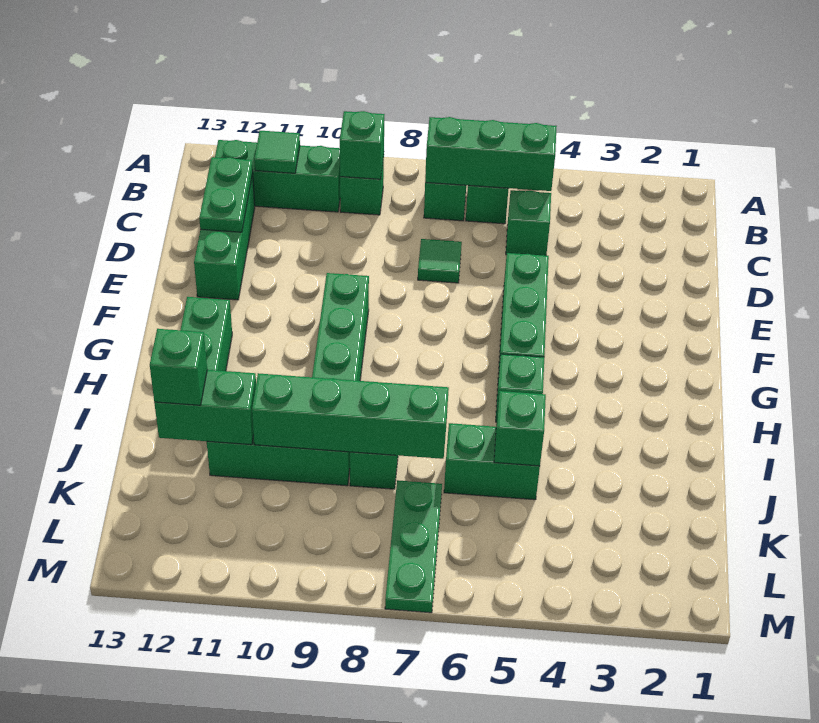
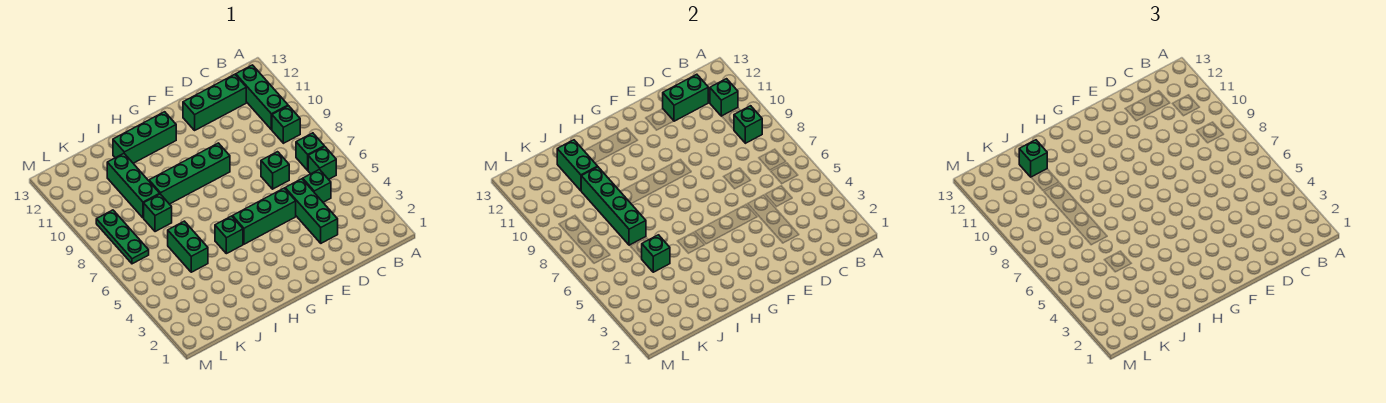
green 1x3 brick [425,117,557,191] -> green 1x3 brick moved to [285,179,338,243]
green 1x1 tile [254,131,300,173] -> green 1x1 brick [710,79,738,116]
green 1x2 plate [199,157,253,232] -> green 1x2 brick [663,74,708,121]
green 1x1 tile [418,239,462,283] -> green 1x1 brick [261,152,289,189]
green 1x3 plate [385,480,442,613] -> green 1x3 plate turned to [96,210,149,264]

